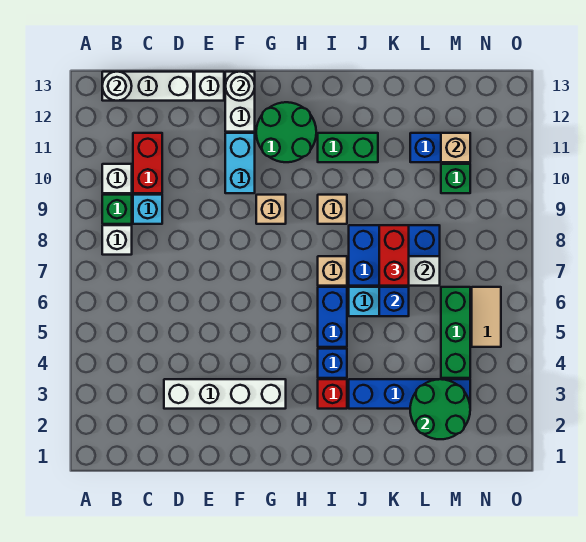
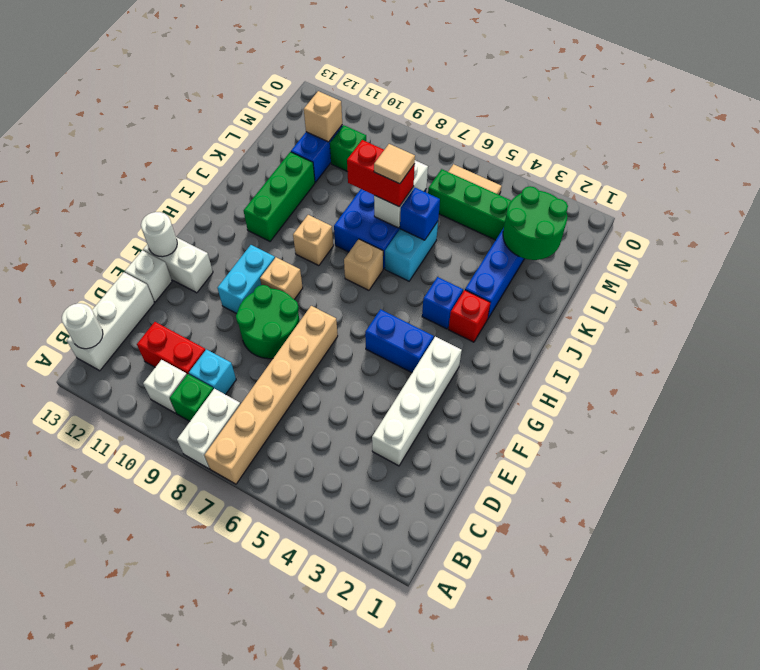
none -> tan 1x6 brick [205,306,338,484]
white 1x1 brick [102,225,132,255] -> white 1x2 brick [177,389,240,469]
cyan 1x2 brick [225,133,255,193] -> cyan 1x2 brick turned to [217,245,275,314]
green 2x2 round brick [256,102,316,162] -> green 2x2 round brick moved to [236,285,300,359]
blue 1x2 brick [318,287,347,347] -> blue 1x2 brick moved to [365,309,434,373]
green 1x2 brick [318,133,378,162] -> green 1x3 brick [244,152,315,241]
none -> tan 1x1 tile [374,144,415,184]

